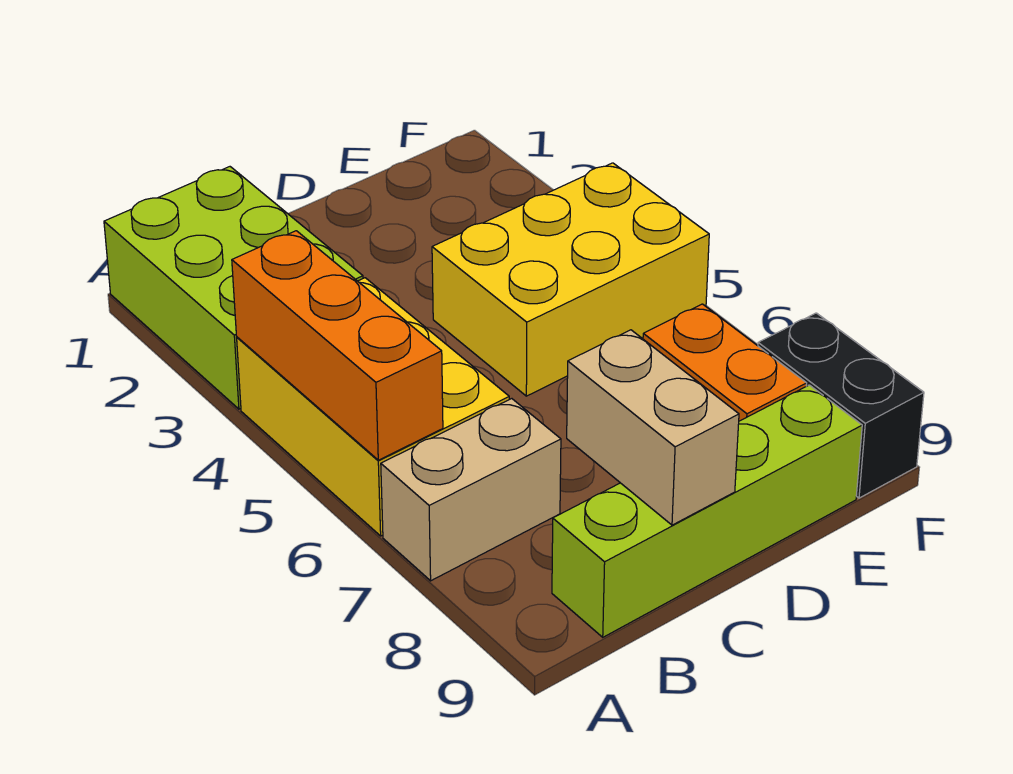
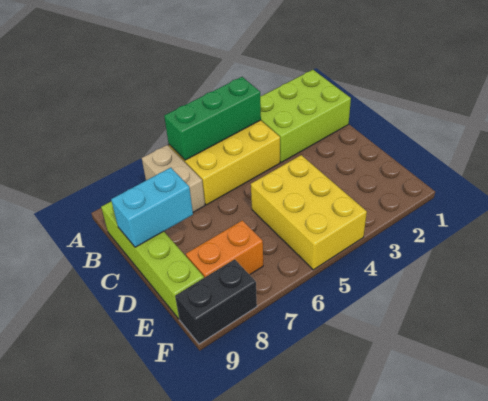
orange 1x3 brick [232,231,443,460] -> green 1x3 brick [164,77,261,160]
tan 1x2 brick [567,330,739,525] -> cyan 1x2 brick [111,168,193,247]

